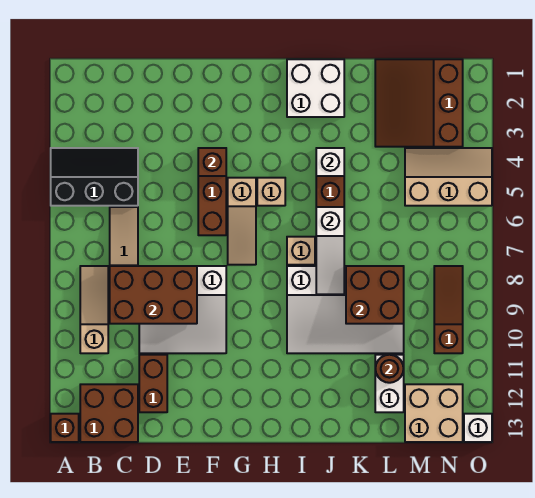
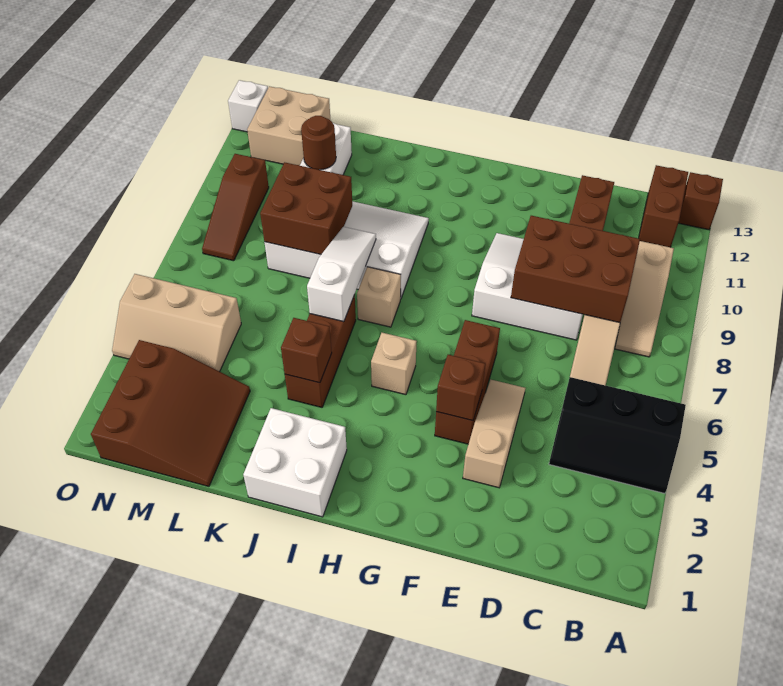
brown 2x2 brick [80,384,138,442] -> brown 1x2 brick [639,165,688,247]
tan 1x3 slope [228,178,256,265] -> tan 1x3 slope moved to [463,380,525,488]
white 1x1 brick [316,148,344,176] -> brown 1x1 brick [281,318,332,383]

